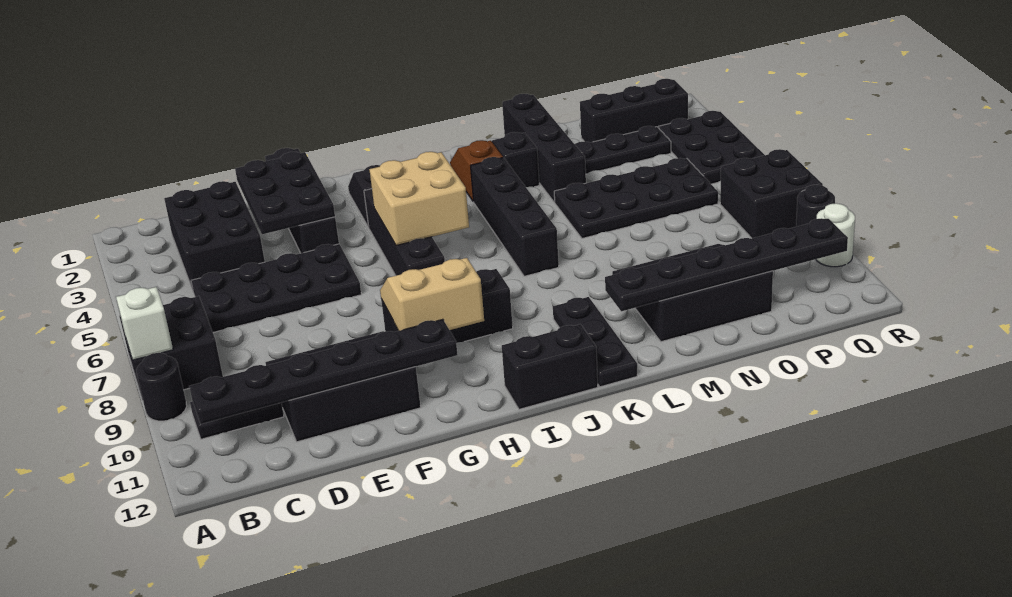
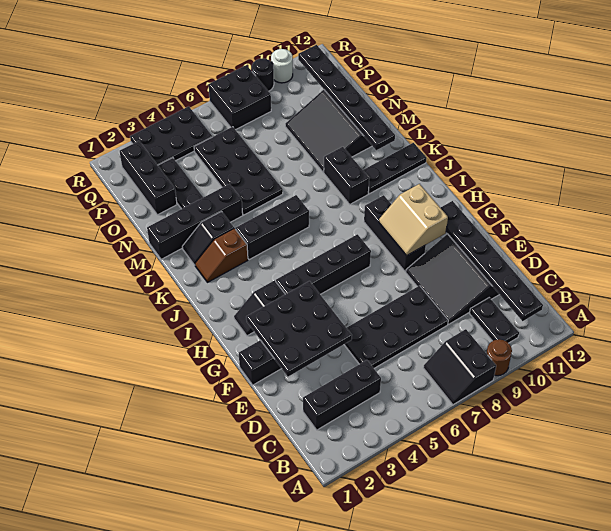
black 2x2 brick [119,296,223,400] -> black 2x2 slope [423,329,496,405]
white 1x1 brick [116,287,173,360] -> none
black 1x1 round brick [136,353,187,421] -> brown 1x1 round brick [486,339,512,376]
black 2x3 brick [164,181,265,290] -> black 1x3 brick [303,360,381,430]
black 2x4 plate [191,244,361,332] -> black 2x4 plate turned to [344,286,448,368]
black 2x3 plate [235,152,335,234] -> black 3x3 plate [246,281,352,377]
tan 2x2 brick [369,152,469,245] -> none
black 1x2 brick [502,324,598,409] -> black 1x2 brick moved to [324,147,369,204]
black 1x4 brick [471,157,559,276] -> black 1x3 brick [236,195,309,260]

